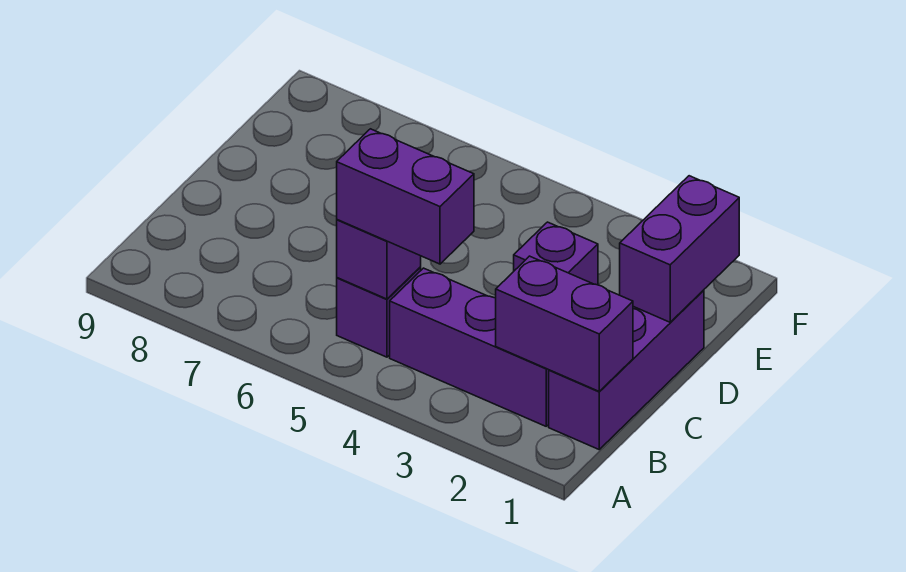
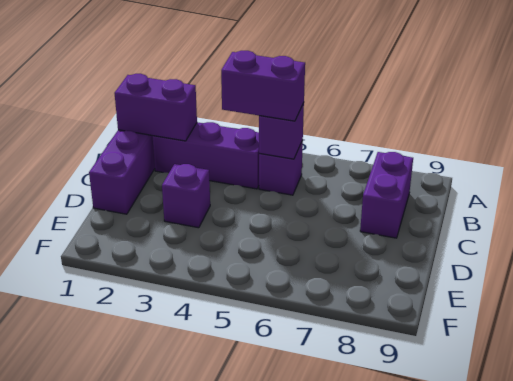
purple 1x2 brick [620,176,739,322] -> purple 1x2 brick moved to [360,152,413,238]

